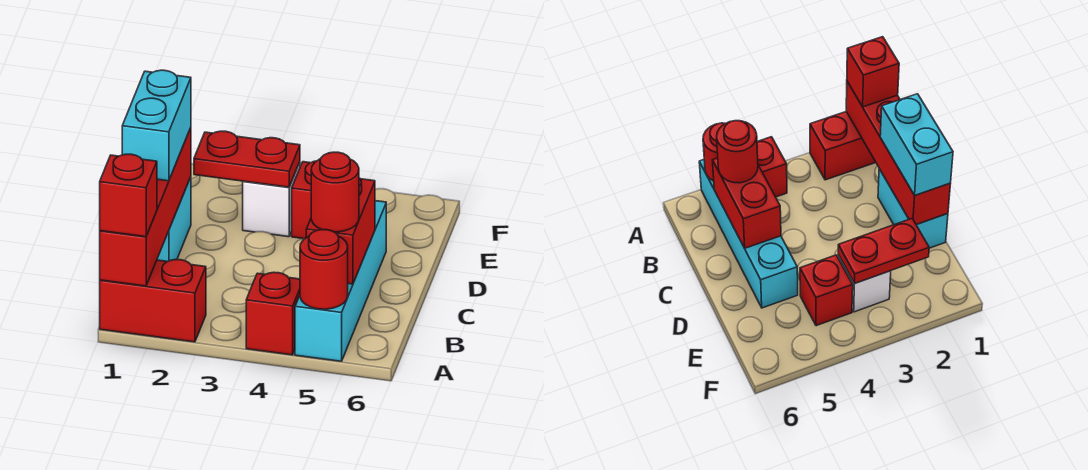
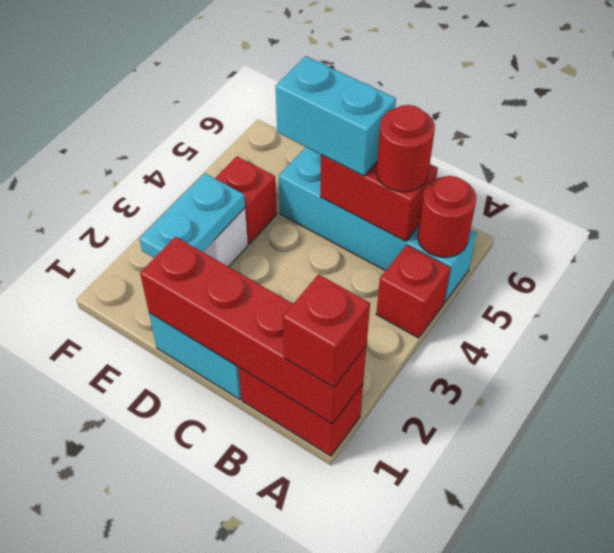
red 1x2 brick [100,260,206,342] -> red 1x2 brick turned to [238,367,363,456]
cyan 1x2 brick [122,70,191,181] -> cyan 1x2 brick moved to [276,56,396,176]
red 1x2 plate [194,131,300,187] -> cyan 1x2 plate [139,173,245,258]

